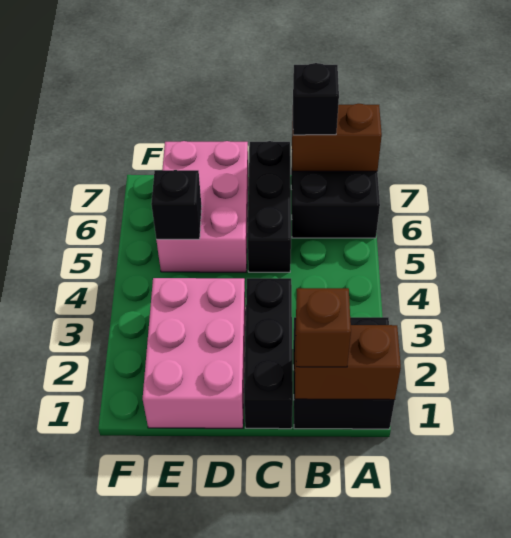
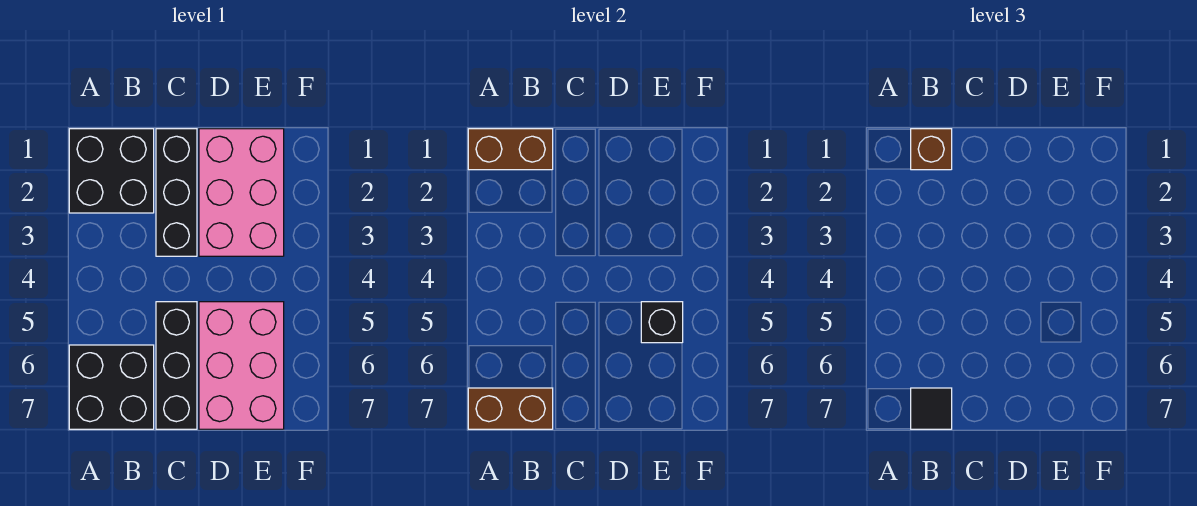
black 1x1 brick [293,63,339,135] -> black 1x1 tile [911,388,952,429]

